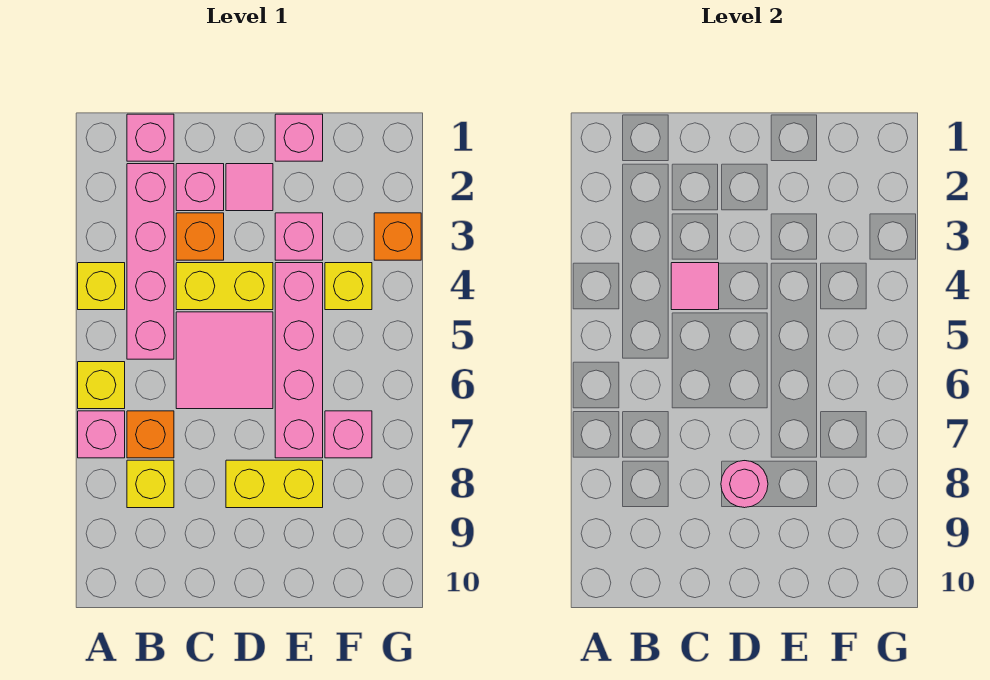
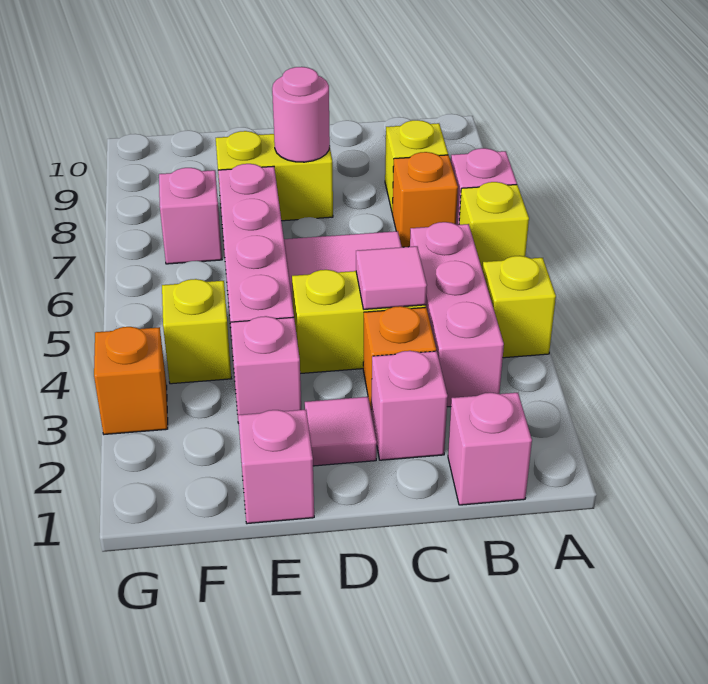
pink 1x4 brick [127,164,174,359] -> pink 1x3 brick [410,222,504,407]

